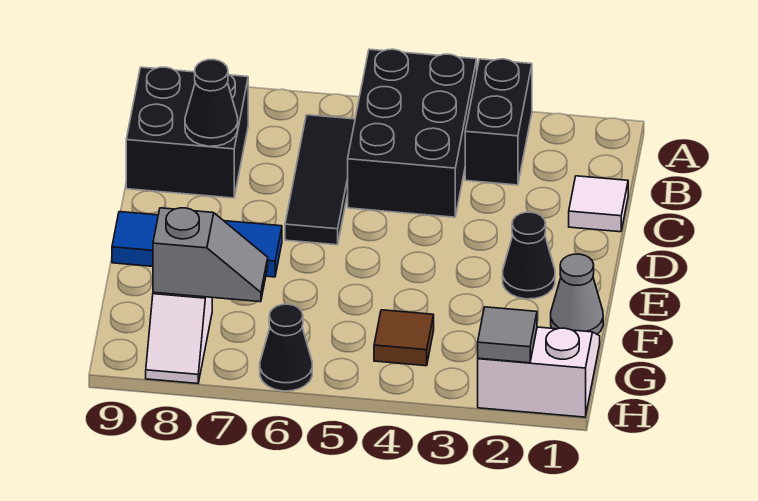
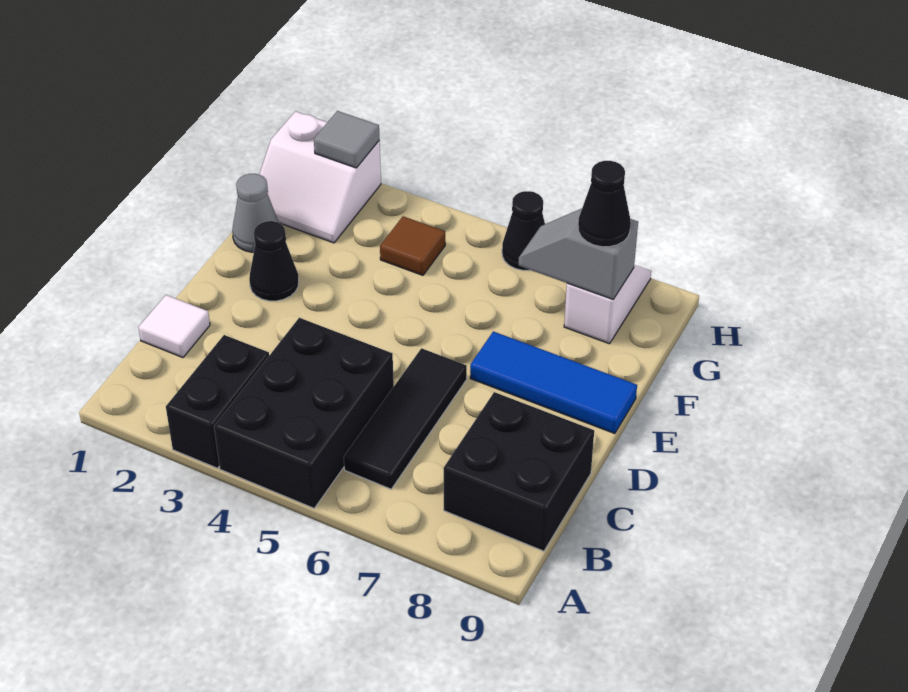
black 1x1 cone [185,60,238,146] -> black 1x1 cone moved to [578,161,631,247]

